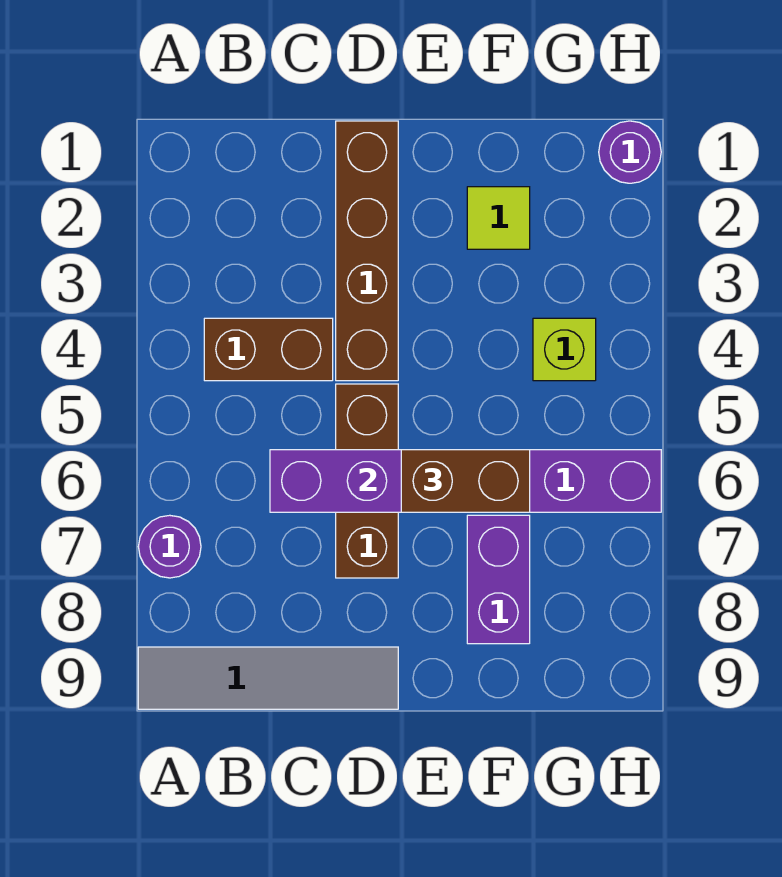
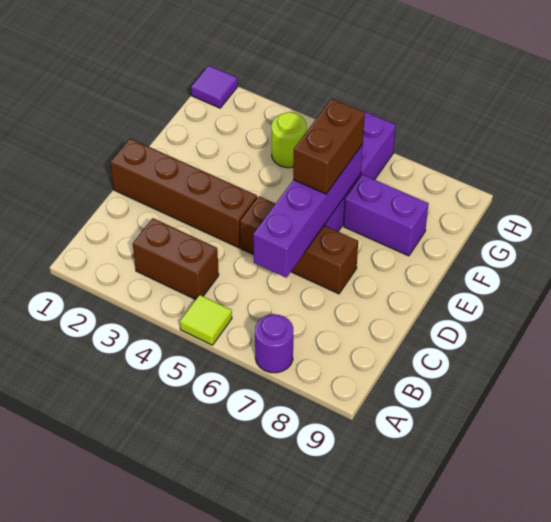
grey 1x4 tile [138,647,398,709] -> none
brown 1x2 brick [204,318,333,381] -> brown 1x2 brick turned to [133,218,219,300]
lime 1x1 tile [467,187,530,249] -> lime 1x1 tile moved to [180,295,232,345]
lime 1x1 brick [533,318,596,381] -> lime 1x1 round brick [272,112,307,168]
purple 1x1 round brick [599,121,661,183] -> purple 1x1 tile [191,66,238,108]

